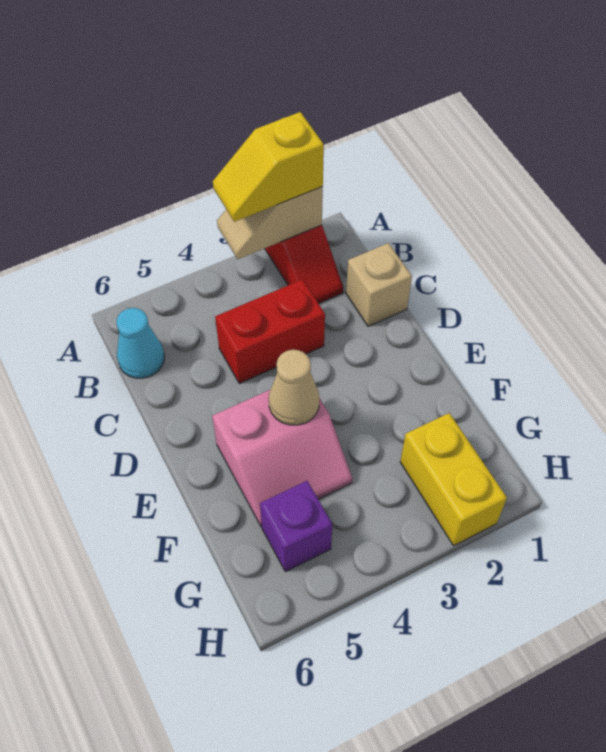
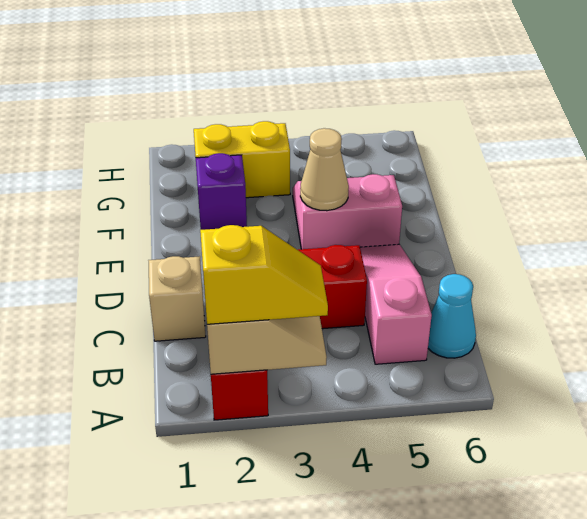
none -> pink 1x3 slope [360,244,432,364]
yellow 1x2 brick [400,413,507,546] -> yellow 1x2 brick turned to [194,121,290,198]
purple 1x1 brick [260,481,332,572] -> purple 1x1 brick moved to [196,153,247,230]

